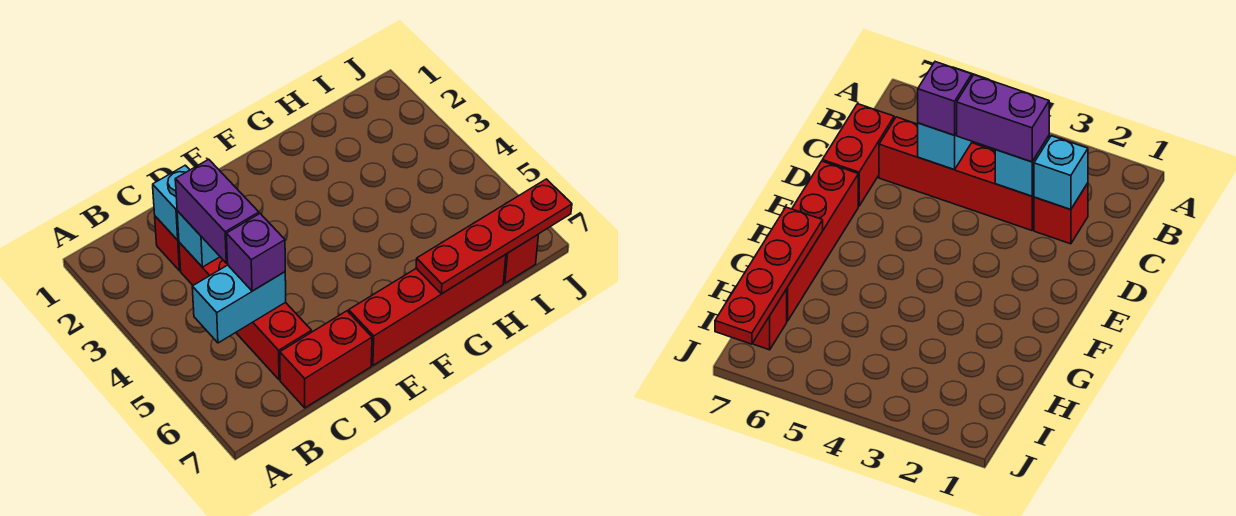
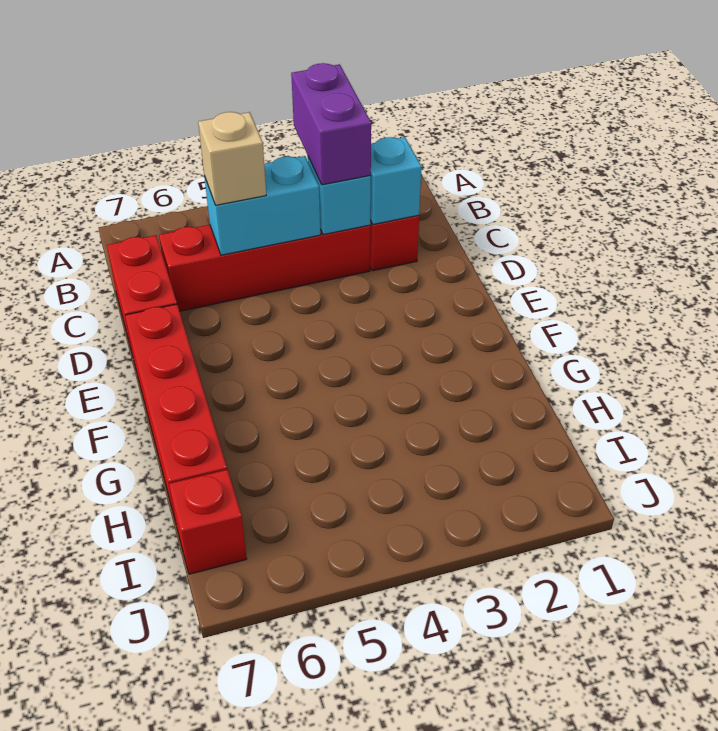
cyan 1x2 brick [192,265,286,343] -> cyan 1x2 brick turned to [204,156,321,255]
purple 1x2 brick [175,159,259,263] -> purple 1x2 brick turned to [291,63,371,185]
purple 1x1 brick [227,214,285,291] -> tan 1x1 brick [198,112,266,205]
red 1x4 plate [416,179,572,294] -> none

